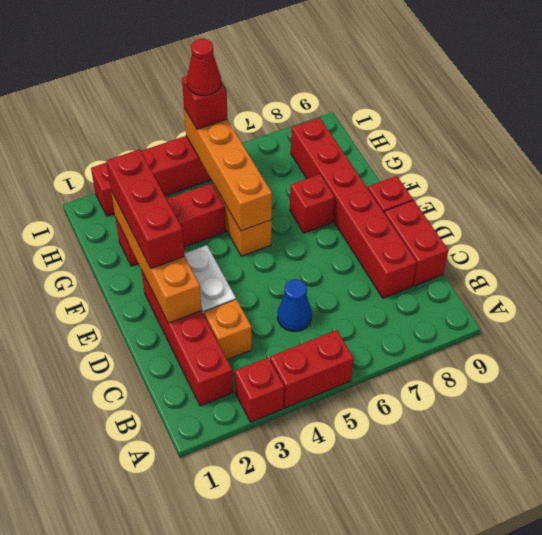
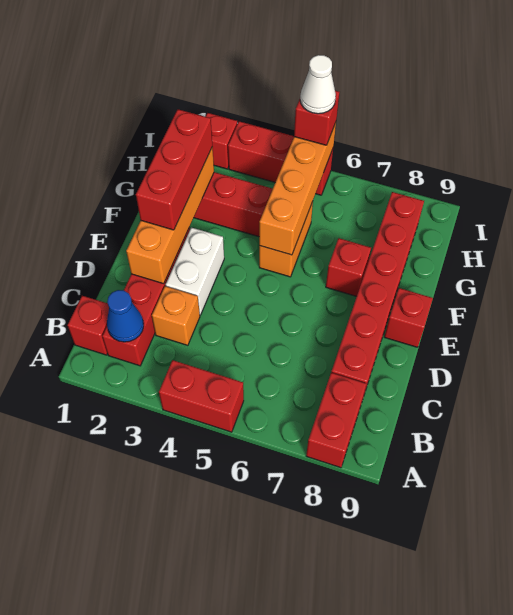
red 1x1 brick [235,357,284,422] -> red 1x1 brick moved to [68,296,109,355]
blue 1x1 cone [277,279,312,331] -> blue 1x1 cone moved to [107,290,144,342]
red 1x2 brick [384,200,448,286] -> red 1x2 brick moved to [306,373,367,468]
red 1x1 cone [187,39,221,96] -> white 1x1 cone [300,55,336,114]

